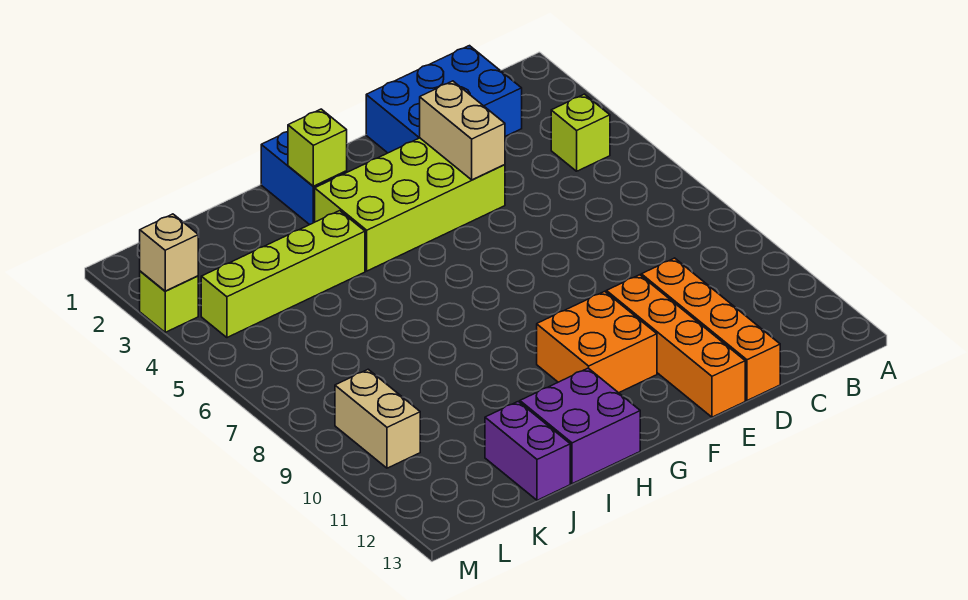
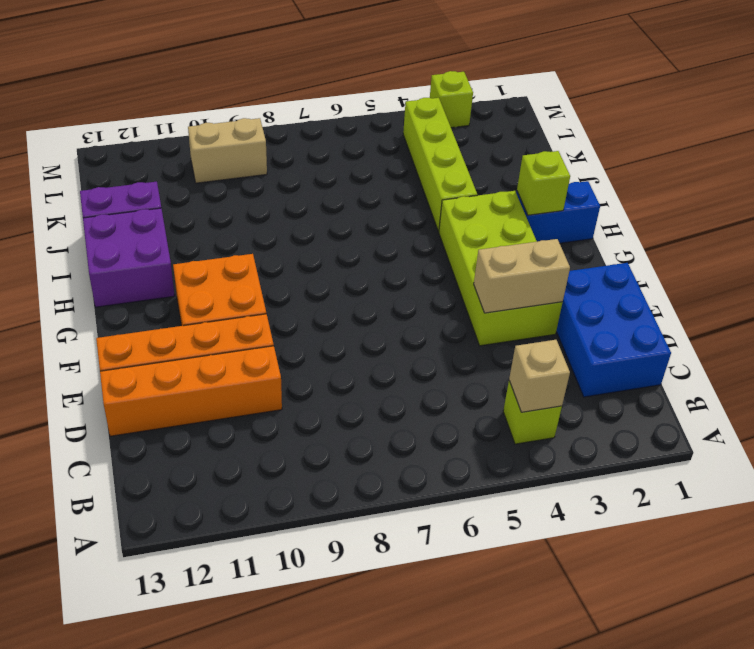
tan 1x1 brick [140,214,198,291] -> tan 1x1 brick moved to [509,340,570,412]

